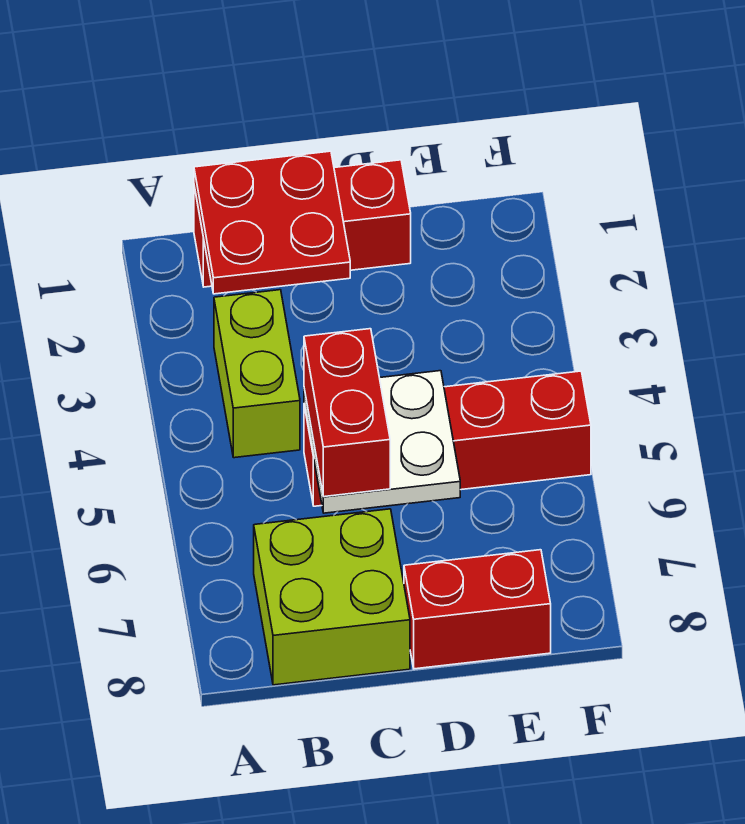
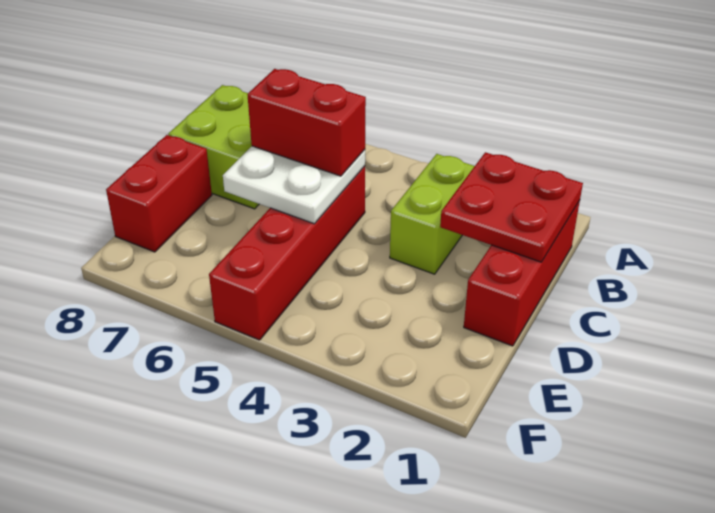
lime 1x2 brick [214,290,300,458] -> lime 1x2 brick turned to [390,154,475,274]

